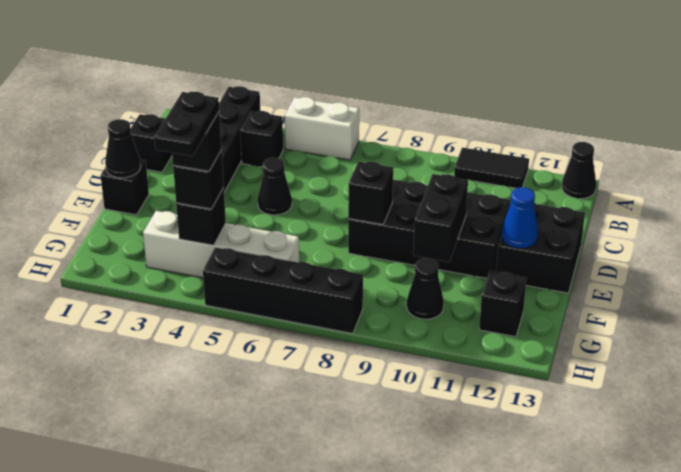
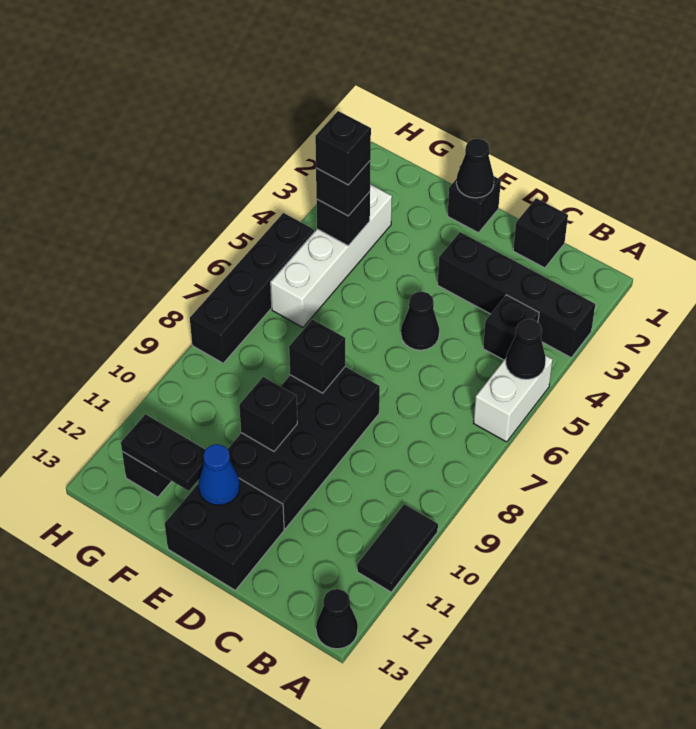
black 1x2 brick [413,174,468,262] -> black 1x1 brick [239,377,297,451]
black 1x2 plate [154,92,219,156] -> black 1x2 plate moved to [121,414,205,491]
black 1x1 cone [407,258,444,319] -> black 1x1 cone moved to [506,319,546,379]

